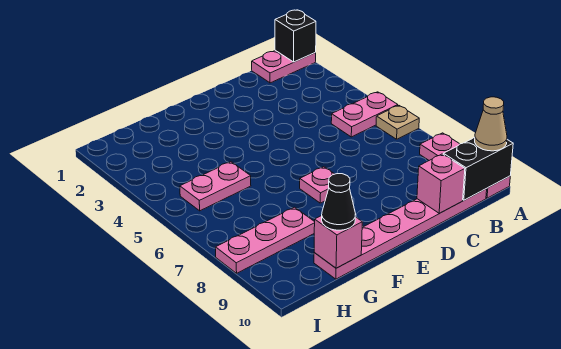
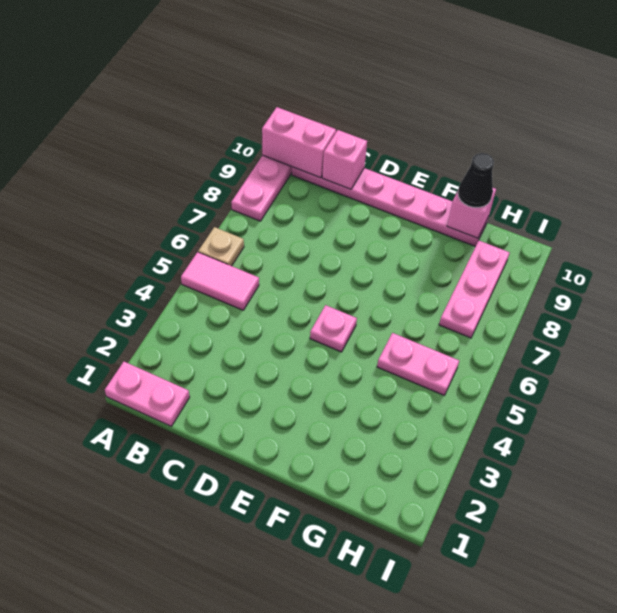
black 1x1 brick [275,10,316,62] -> none
pink 1x2 plate [331,92,398,137] -> pink 1x2 tile [181,252,259,310]
black 1x2 brick [443,137,513,200] -> pink 1x2 brick [262,107,336,178]
tan 1x1 cone [475,97,507,151] -> none
pink 1x1 plate [300,167,334,203] -> pink 1x1 plate moved to [310,305,357,352]
pink 1x3 plate [216,207,315,273] -> pink 1x3 plate turned to [439,241,510,338]

